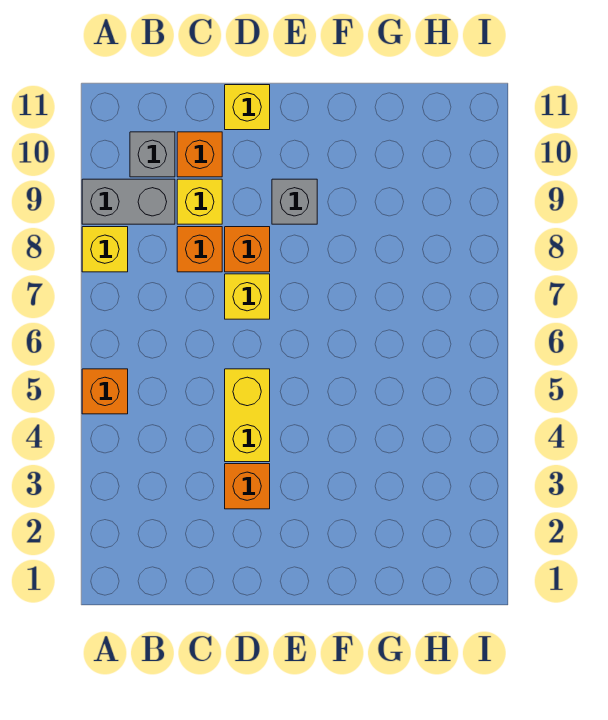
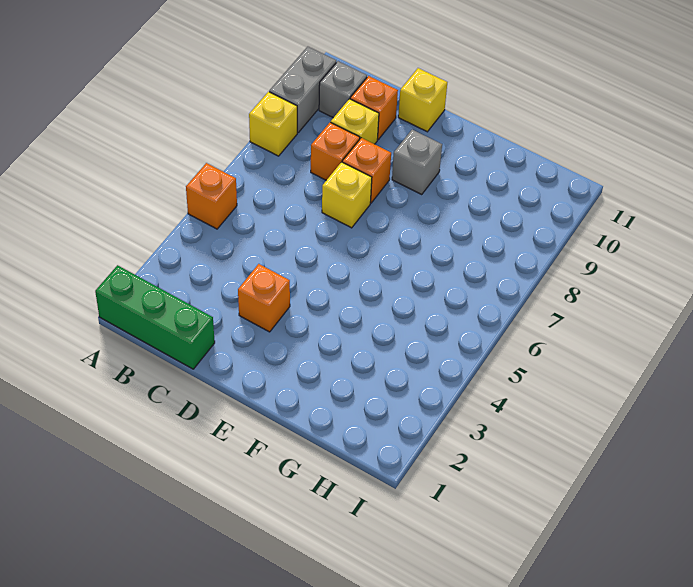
none -> green 1x3 brick [95,265,215,369]
grey 1x2 brick [82,179,175,224] -> grey 1x2 brick turned to [269,47,336,132]
yellow 1x2 brick [225,369,270,462] -> none

